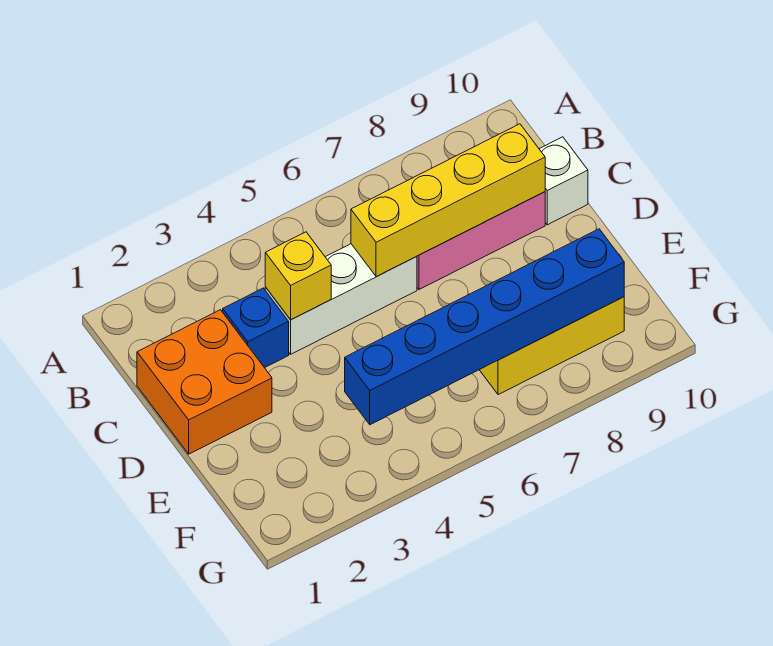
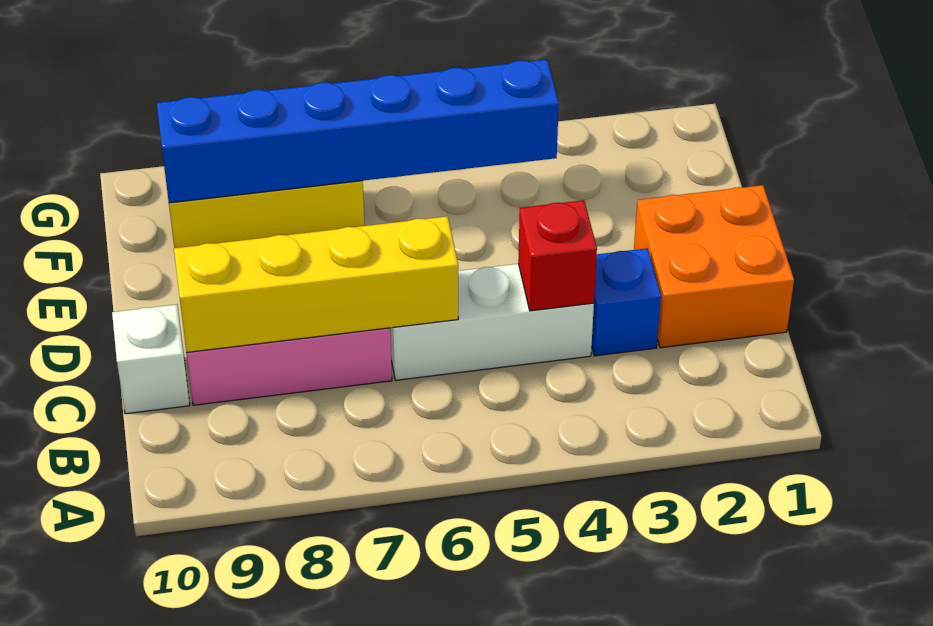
yellow 1x1 brick [265,232,331,320] -> red 1x1 brick [518,200,597,311]

